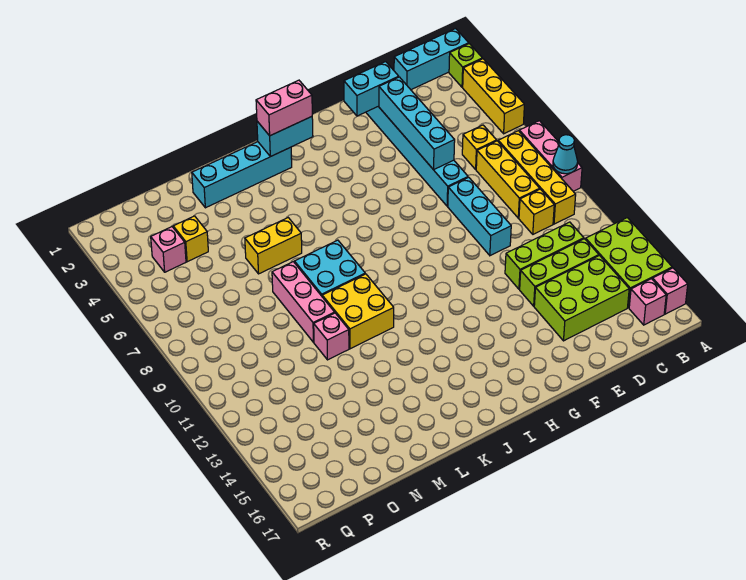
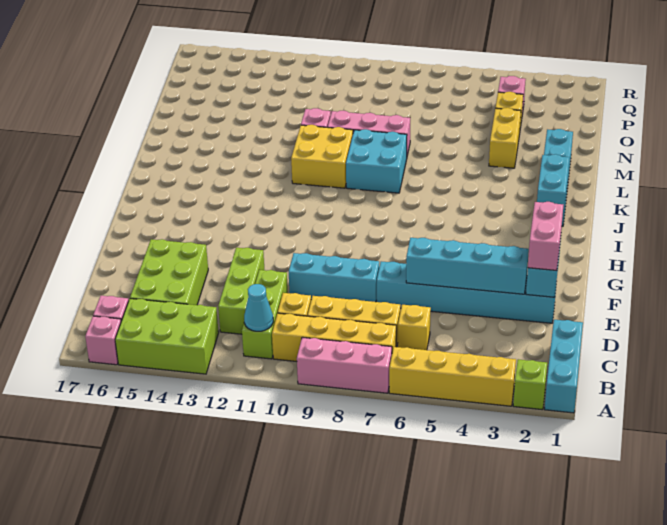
yellow 1x3 brick [463,59,524,134] -> yellow 1x4 brick [389,347,516,406]
cyan 1x1 cone [553,135,578,174] -> cyan 1x1 cone moved to [244,284,273,331]
lime 1x3 brick [520,239,599,306] -> lime 1x3 brick moved to [242,270,288,359]
pink 1x2 brick [256,80,312,136] -> pink 1x2 brick moved to [528,202,563,271]
yellow 1x2 brick [245,218,302,274] -> yellow 1x2 brick moved to [489,108,521,168]

